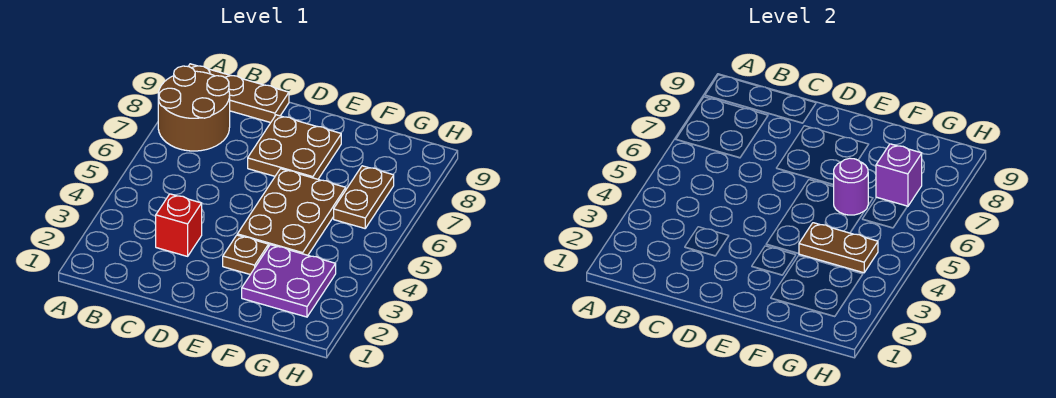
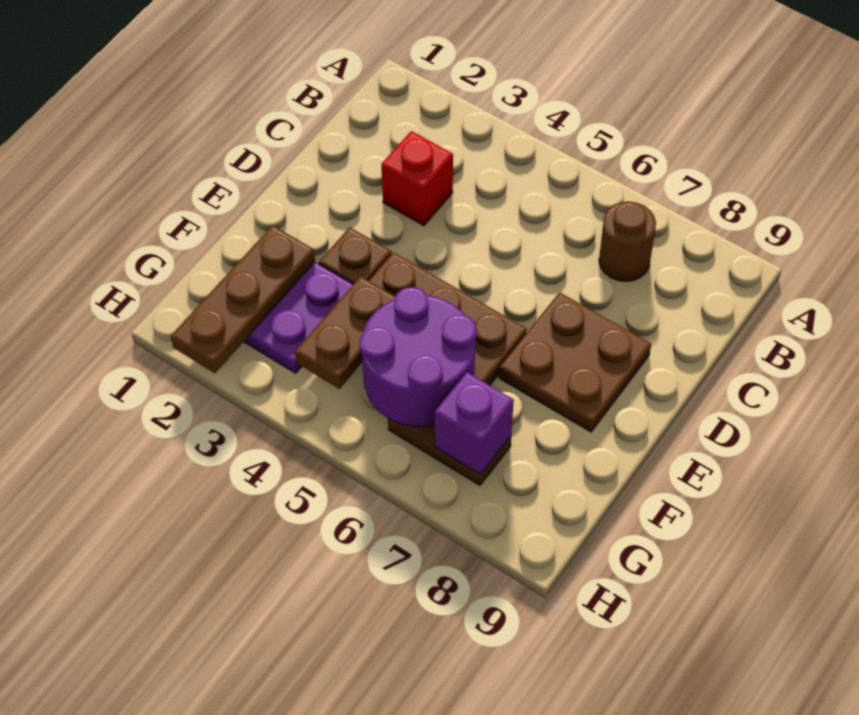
brown 2x2 round brick [158,66,230,151] -> brown 1x1 round brick [599,202,656,282]
brown 1x3 plate [188,64,289,123] -> brown 1x3 plate moved to [171,225,315,373]
purple 1x1 round brick [834,158,868,215] -> purple 2x2 round brick [360,287,477,426]

